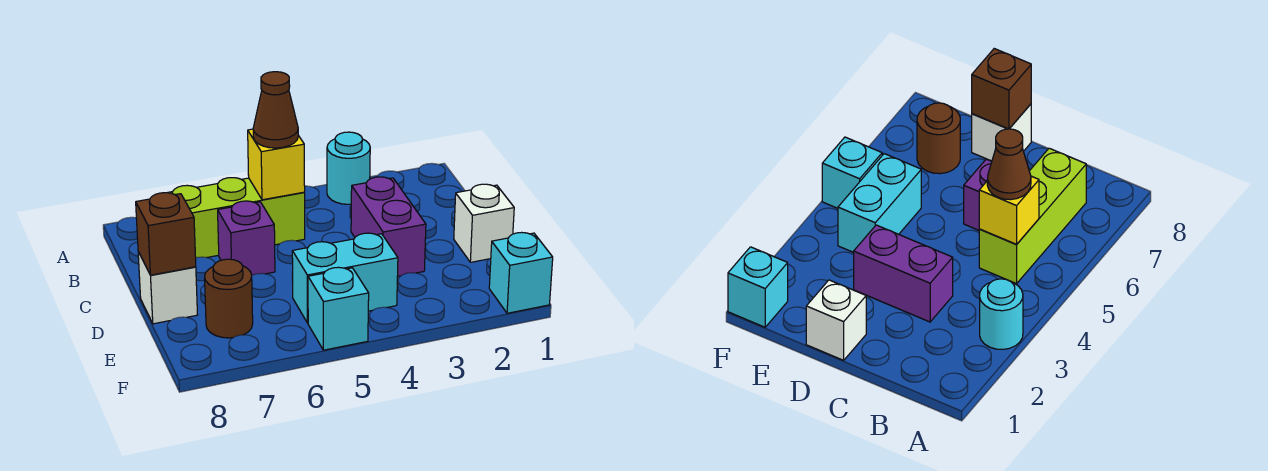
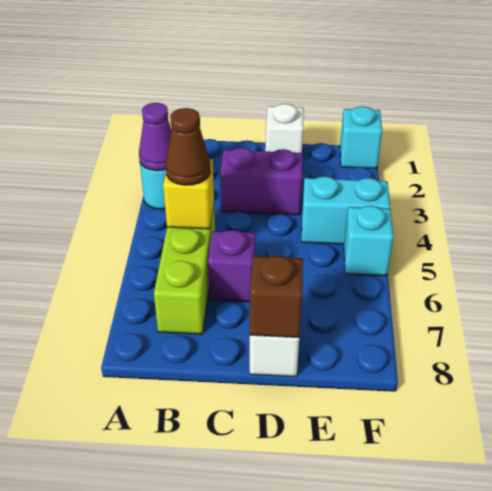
none -> purple 1x1 cone [139,103,171,171]
cyan 1x2 brick [292,233,398,323] -> cyan 1x2 brick turned to [302,176,390,244]
brown 1x1 round brick [205,259,253,338] -> none

